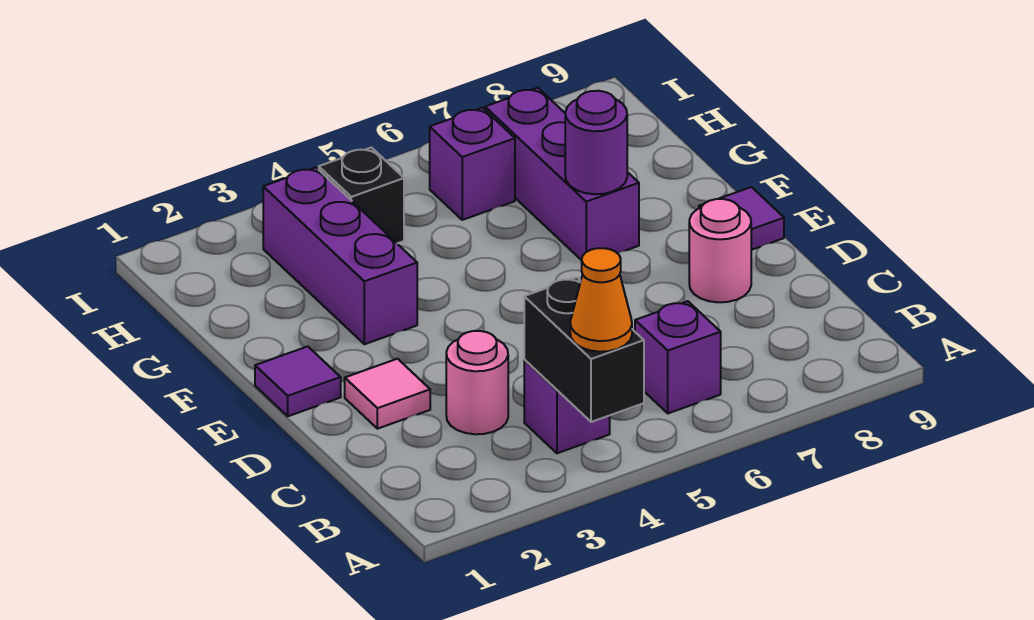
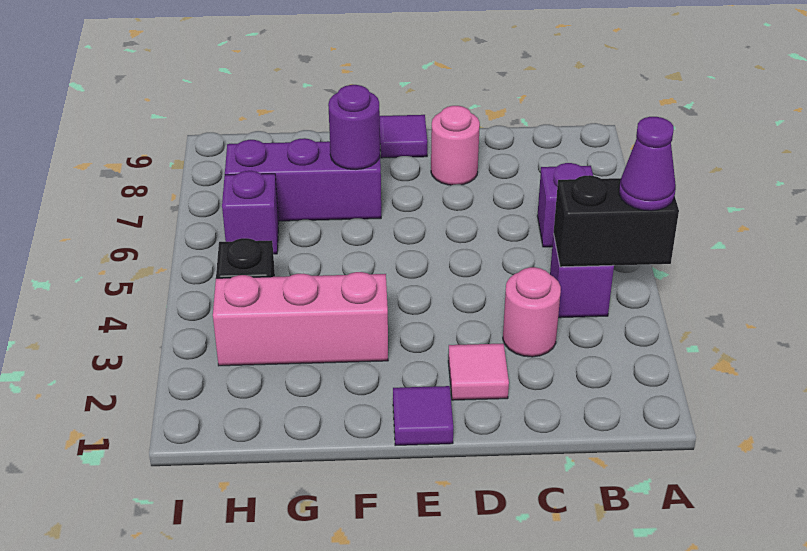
orange 1x1 cone [570,248,632,352] -> purple 1x1 cone [619,117,676,211]
purple 1x3 brick [263,167,417,344] -> pink 1x3 brick [213,272,388,366]

